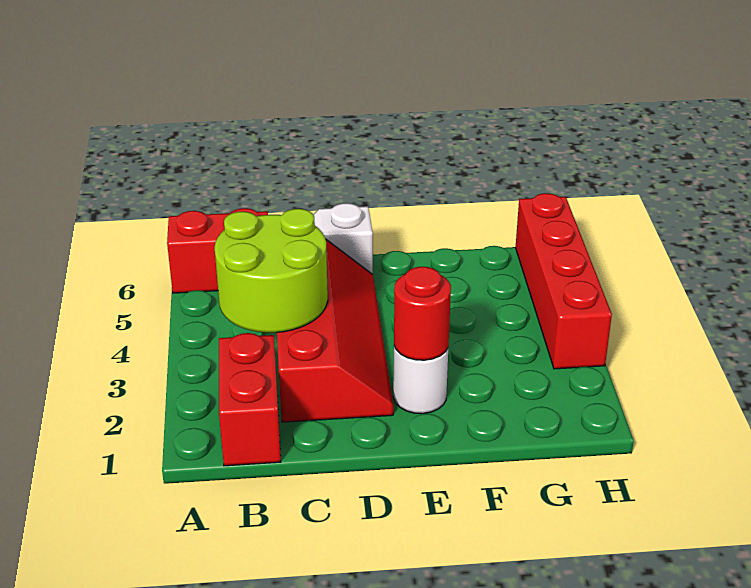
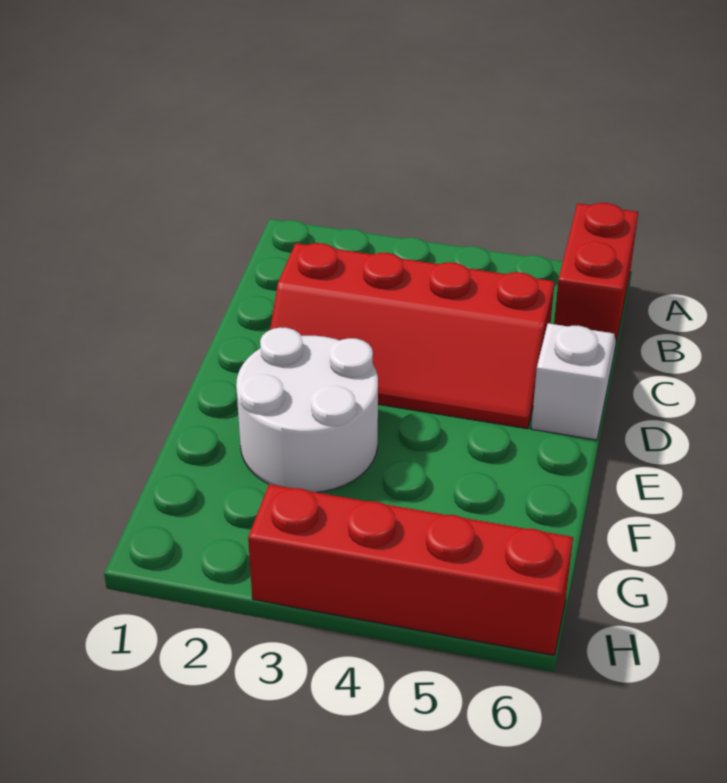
red 1x2 brick [219,333,281,466] -> none
lime 2x2 round brick [215,209,328,333] -> none
white 1x1 round brick [393,346,448,414] -> white 2x2 round brick [236,327,378,492]
red 1x1 round brick [394,267,451,360] -> none

